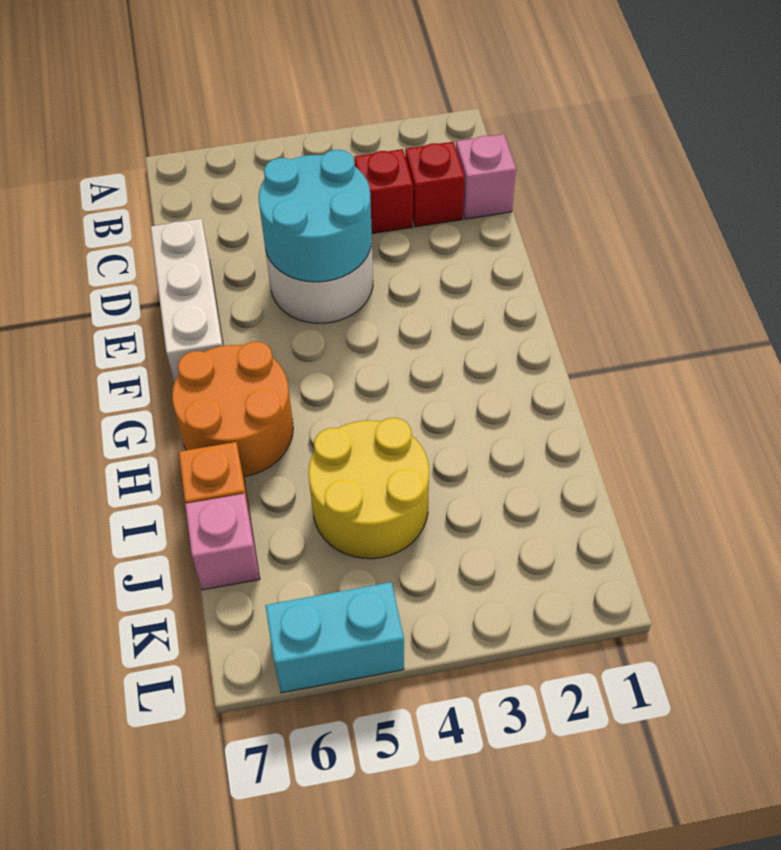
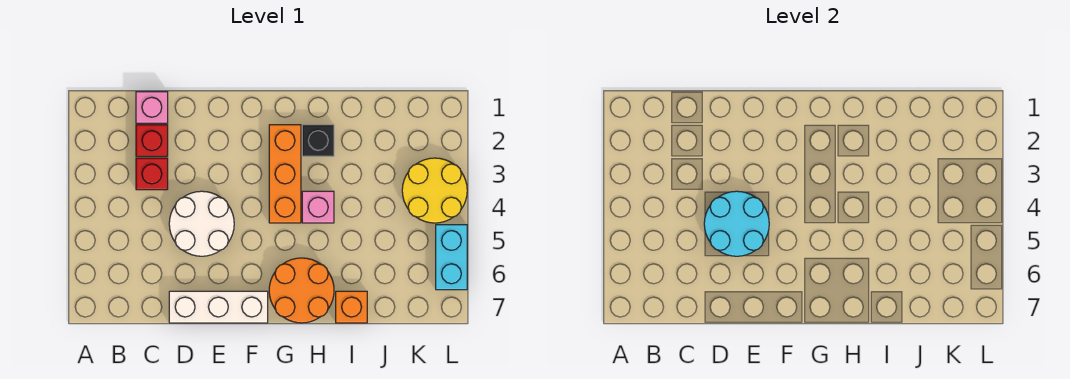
none -> orange 1x3 brick [269,125,301,223]
none -> black 1x1 brick [302,125,334,156]
yellow 2x2 round brick [308,418,429,559] -> yellow 2x2 round brick moved to [402,158,467,223]
pink 1x1 brick [185,494,260,590] -> pink 1x1 brick moved to [302,191,334,223]

